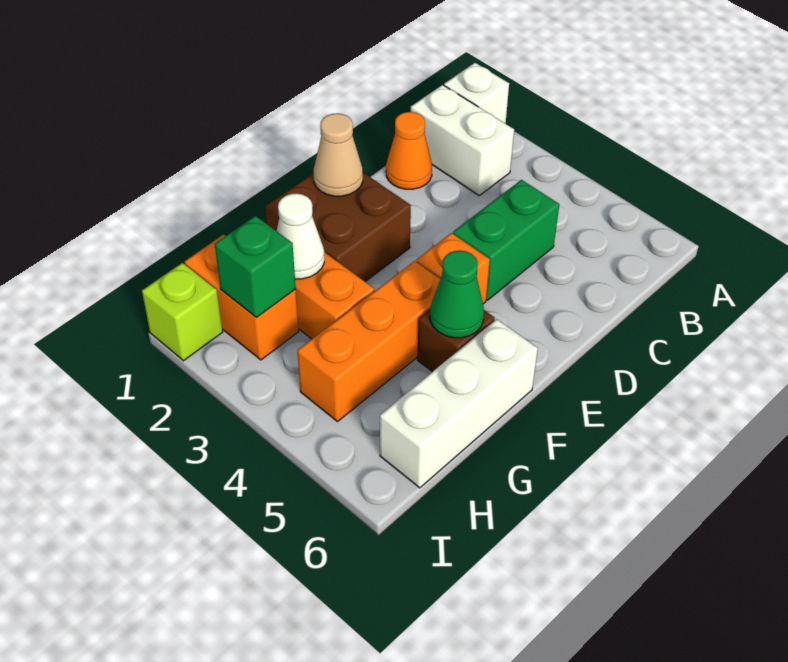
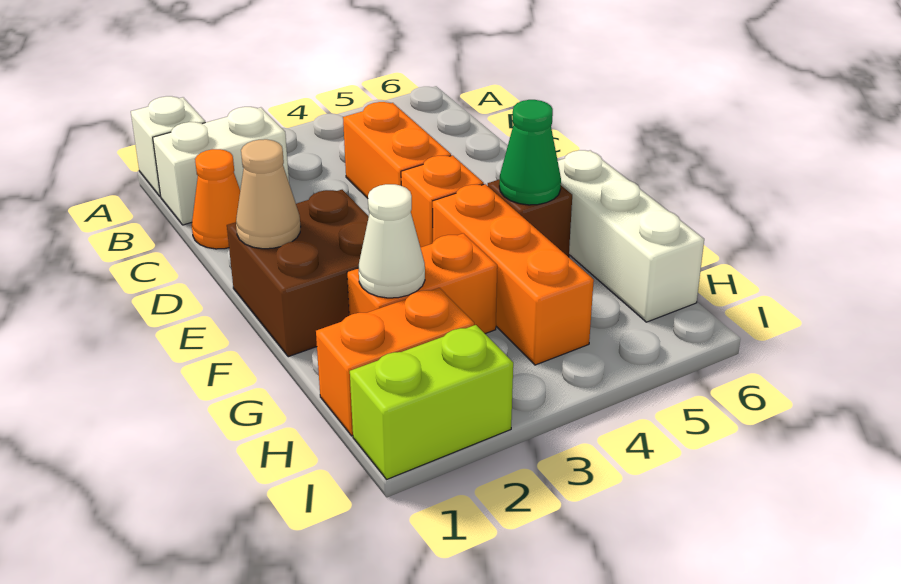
green 1x2 brick [453,180,559,300] -> orange 1x2 brick [343,102,451,198]
green 1x1 brick [215,216,296,318] -> none
lime 1x1 brick [142,263,223,361] -> lime 1x2 brick [350,325,513,479]

